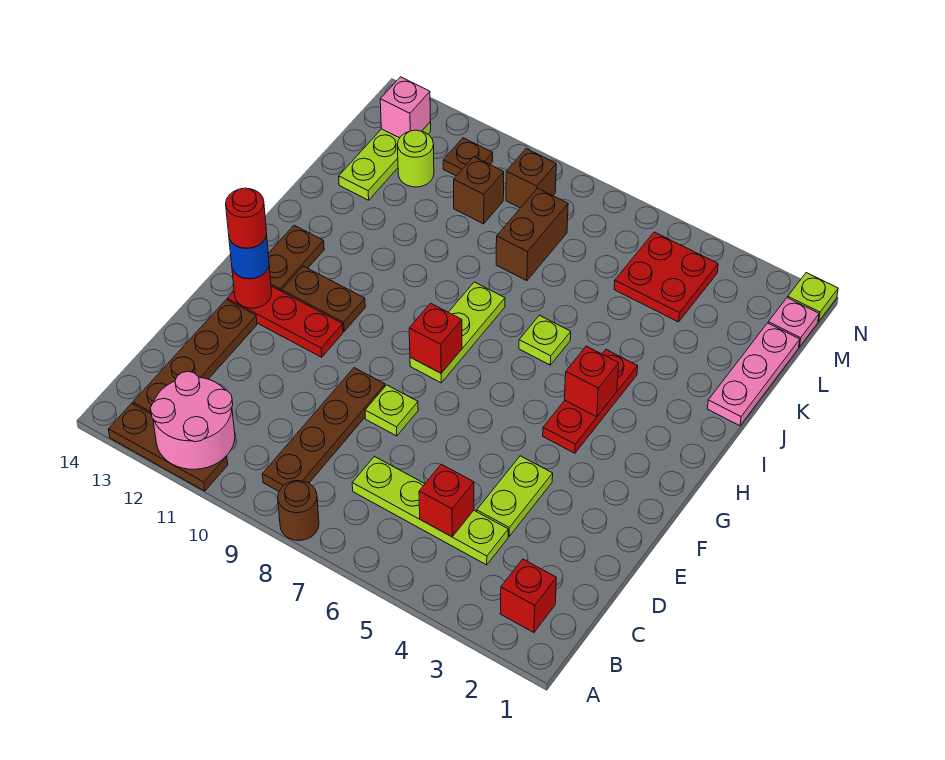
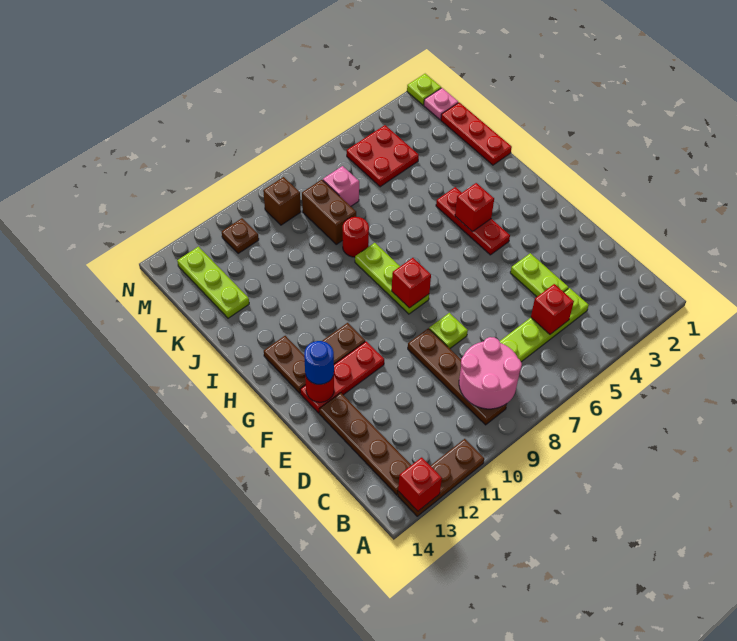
brown 1x1 round brick [278,481,319,541] -> none
pink 2x2 round brick [151,371,235,469] -> pink 2x2 round brick moved to [459,337,522,409]
red 1x1 brick [500,559,556,633] -> red 1x1 brick moved to [398,457,442,511]
red 1x1 round brick [226,188,267,248] -> red 1x1 round brick moved to [343,217,369,257]
lime 1x1 plate [519,315,571,365] -> none
pink 1x3 plate [707,323,800,426] -> red 1x3 plate [441,102,512,165]
brown 1x1 brick [454,157,504,224] -> none
lime 1x1 round brick [397,130,434,187] -> none
pink 1x1 brick [380,77,430,138] -> pink 1x1 brick moved to [323,166,359,206]

